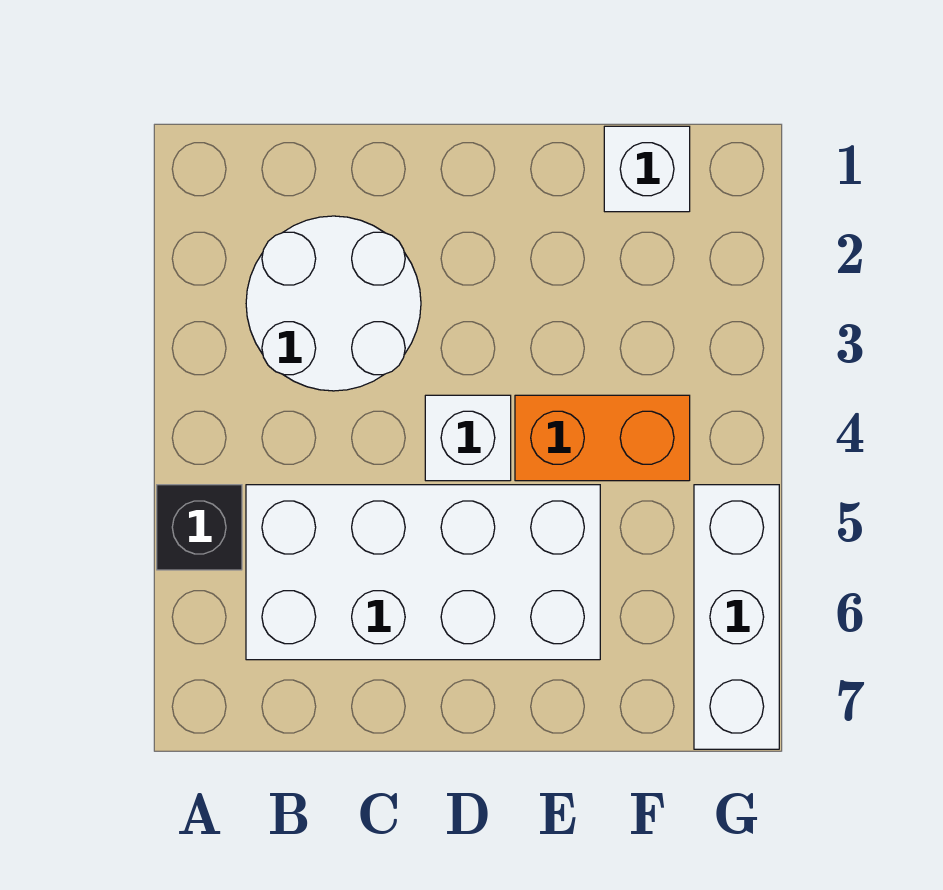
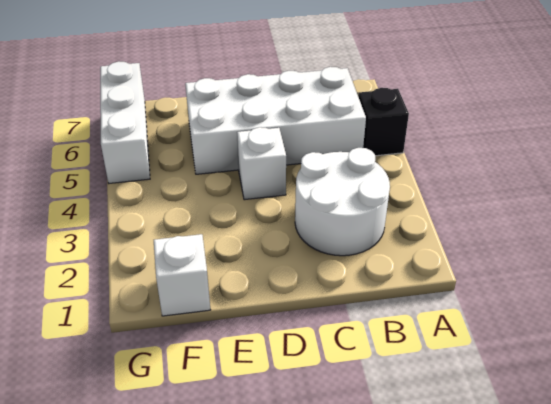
orange 1x2 brick [515,395,690,481] -> none

